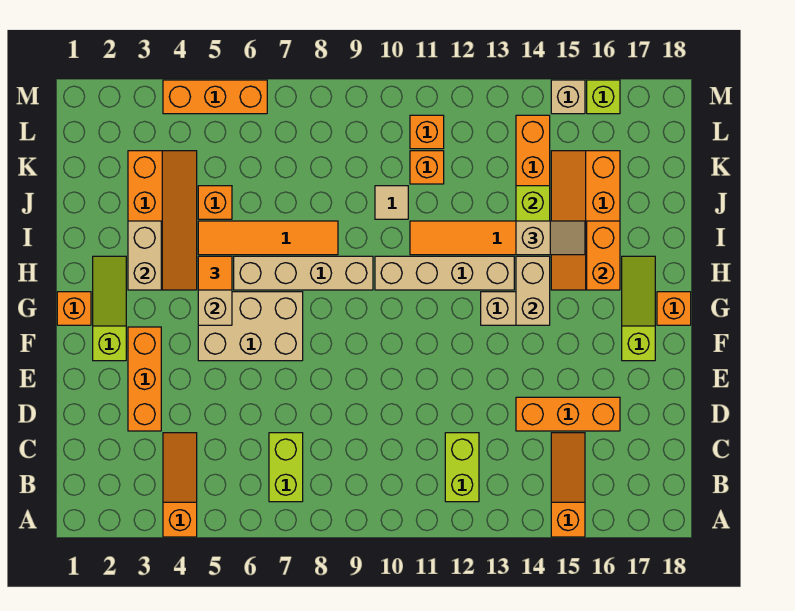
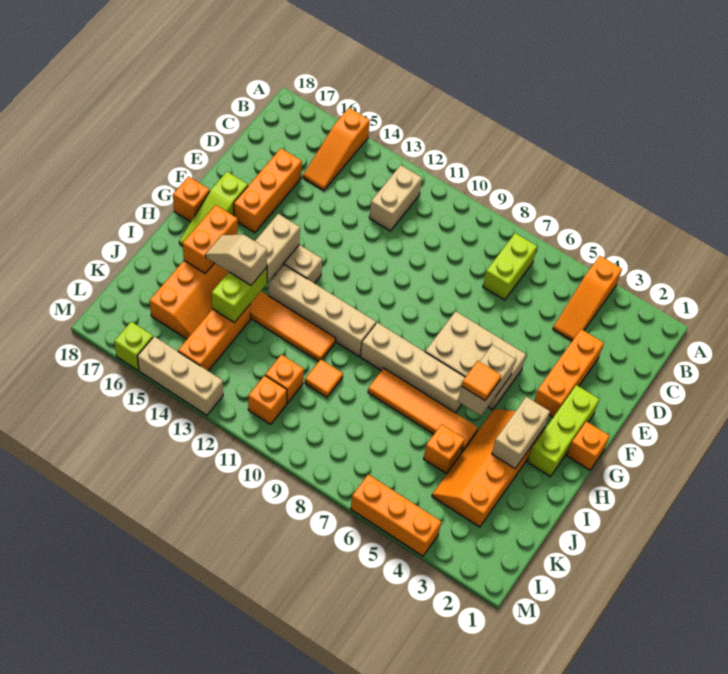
lime 1x2 brick [445,433,479,502] -> tan 1x2 brick [369,165,422,231]
orange 1x3 brick [516,397,620,431] -> orange 1x3 brick turned to [234,148,302,233]
lime 1x3 slope [93,256,126,361] -> lime 1x3 brick [527,385,599,477]
tan 1x1 tile [375,186,408,219] -> orange 1x1 tile [305,359,343,397]
tan 1x1 brick [551,80,585,114] -> tan 1x3 brick [137,336,223,415]

